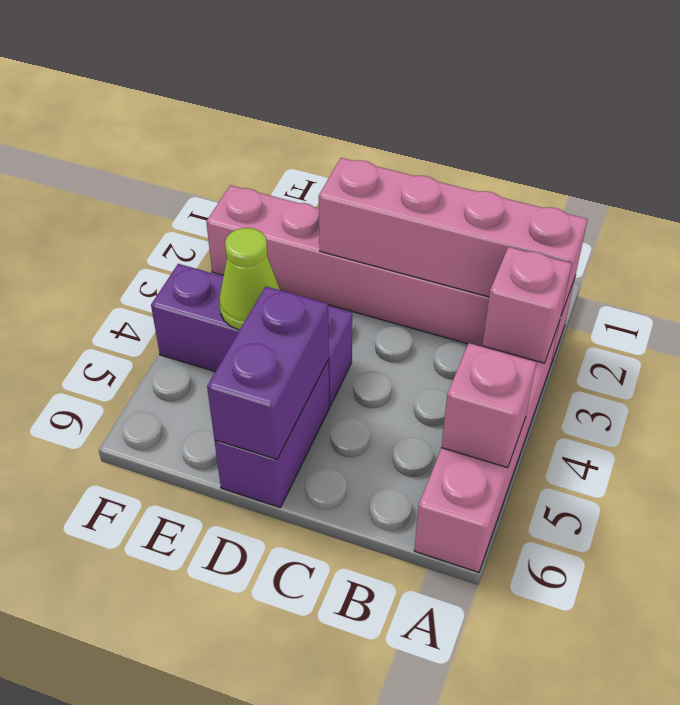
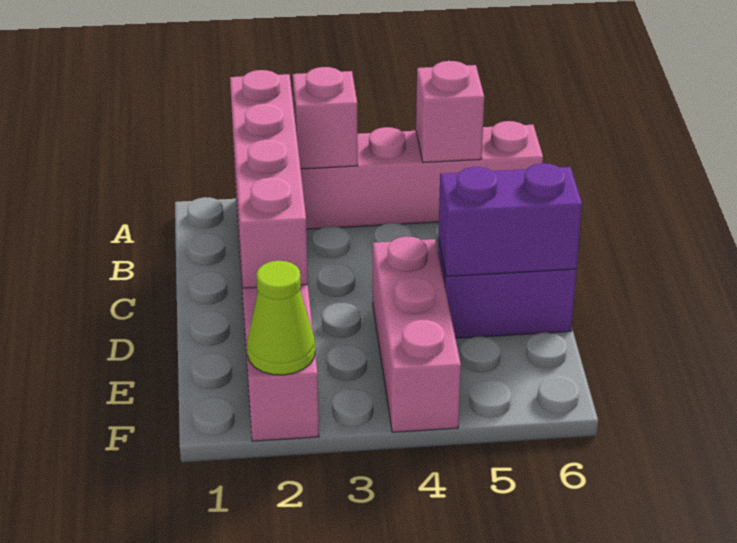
purple 1x3 brick [151,264,352,406] -> pink 1x3 brick [373,237,461,432]
lime 1x1 cone [219,228,280,330] -> lime 1x1 cone moved to [247,261,315,375]

